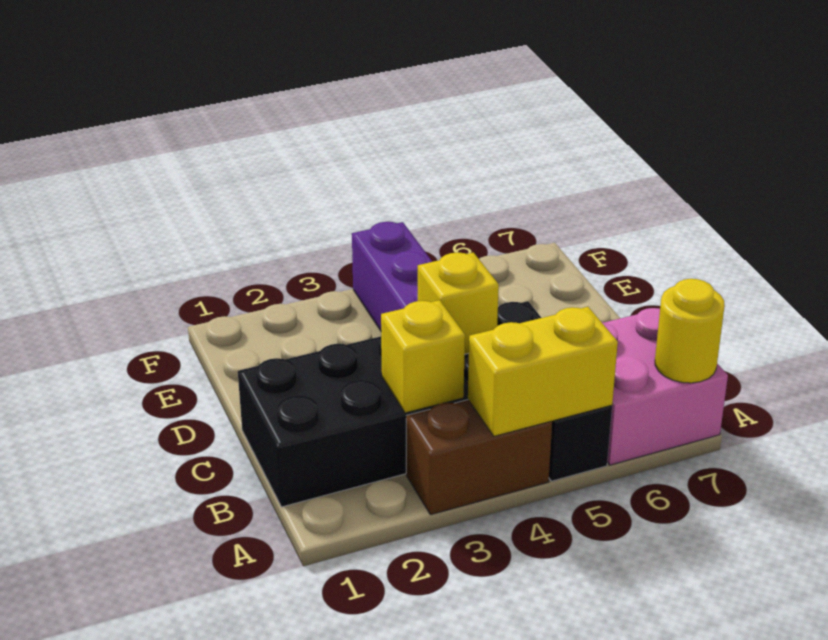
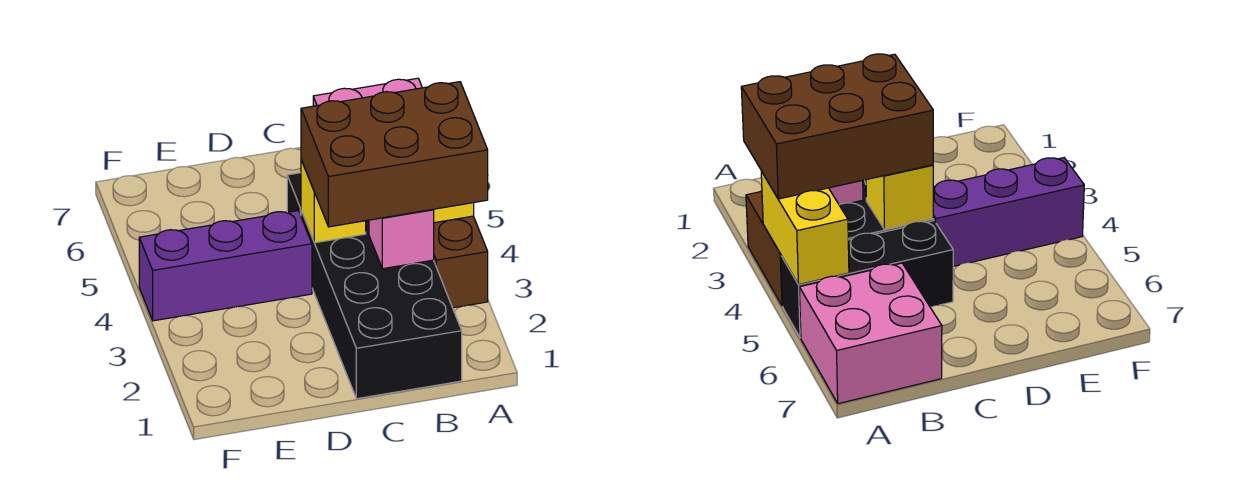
none -> brown 2x3 brick [301,82,488,227]
yellow 1x1 round brick [655,279,725,383] -> none
yellow 1x1 brick [381,300,465,413] -> pink 1x1 brick [369,209,434,269]

